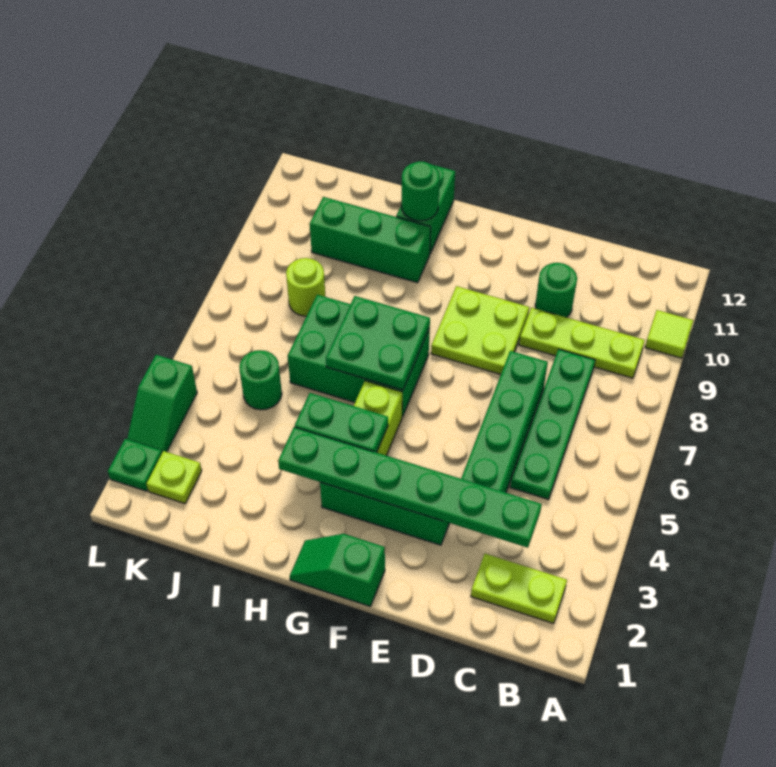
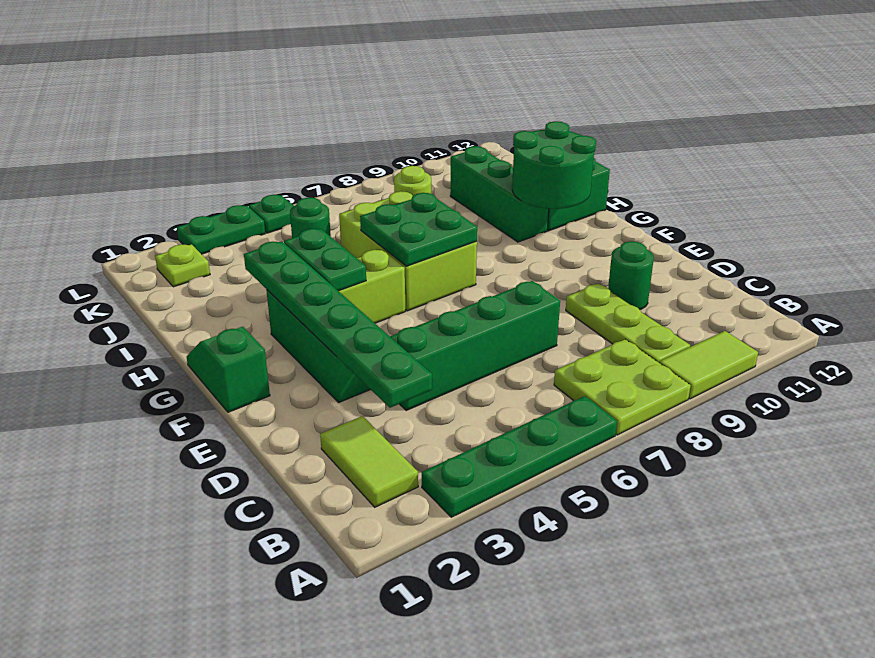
lime 1x1 tile [645,310,693,358] -> lime 1x2 tile [659,331,758,399]
lime 1x2 plate [471,554,567,623] -> lime 1x2 tile [320,416,418,507]
green 1x4 plate [510,349,595,499] -> green 1x4 plate moved to [422,396,617,517]
lime 2x2 plate [431,286,529,374] -> lime 2x2 plate moved to [554,339,691,435]
green 2x3 brick [288,295,430,417] -> lime 2x3 brick [339,191,477,311]
green 1x1 round brick [401,161,440,221] -> green 2x2 round brick [512,121,596,209]
green 1x1 plate [108,439,162,491] -> green 1x1 plate moved to [249,195,294,233]
green 1x2 slope [127,355,197,452] -> green 1x2 plate [177,205,265,254]

